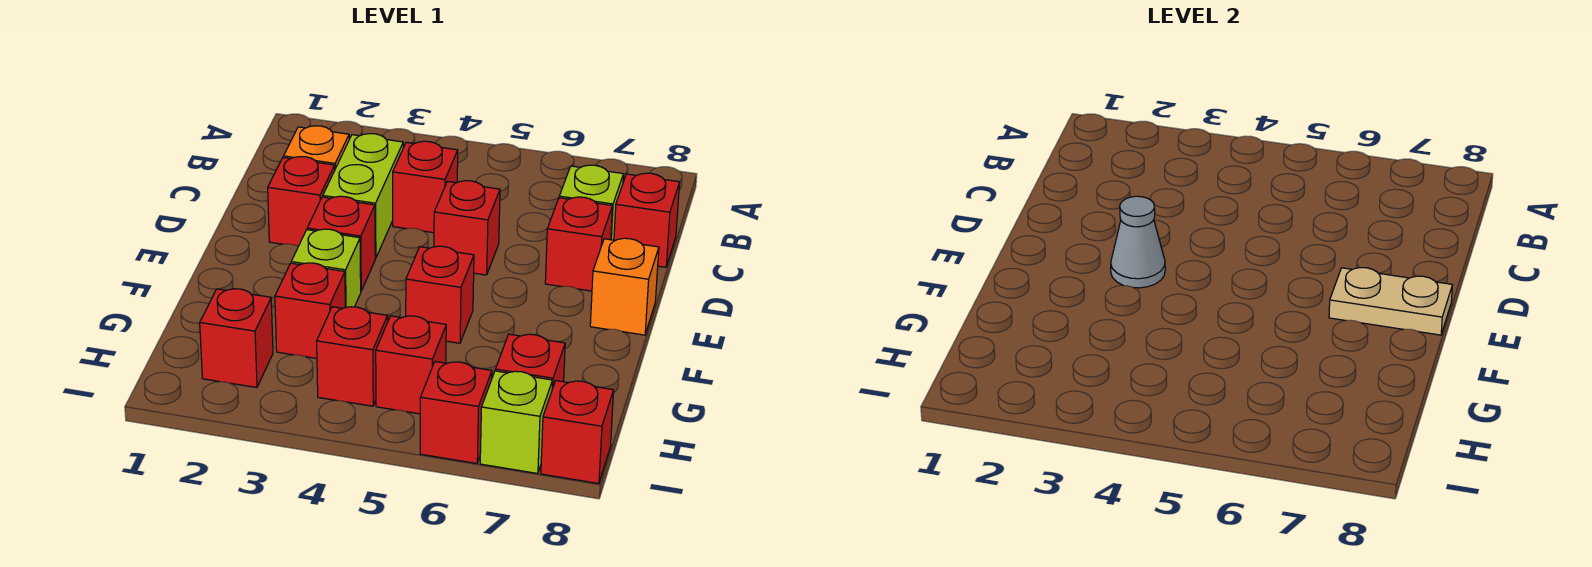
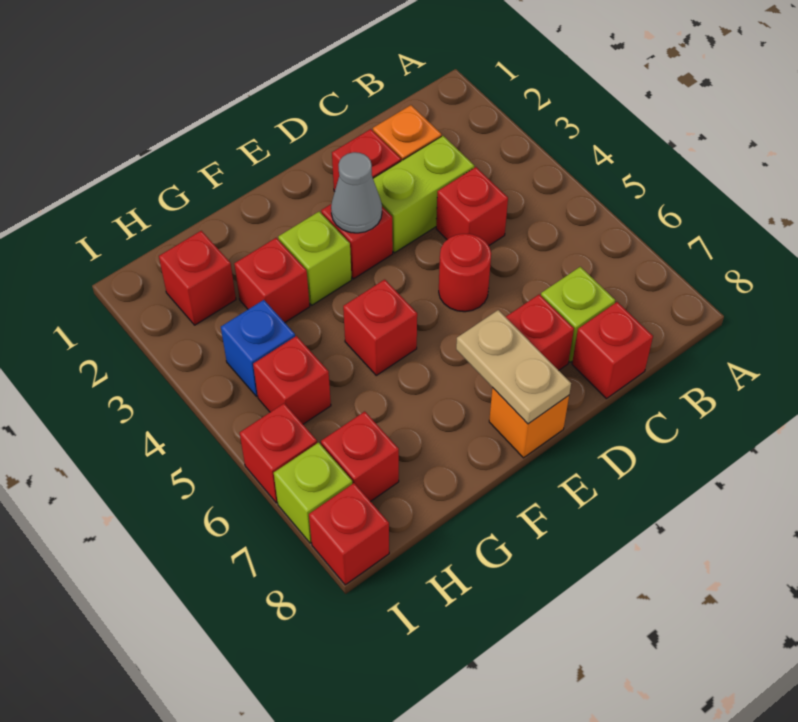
red 1x1 brick [434,181,500,275] -> red 1x1 round brick [439,234,491,312]
red 1x1 brick [317,307,388,406] -> blue 1x1 brick [221,300,295,397]

